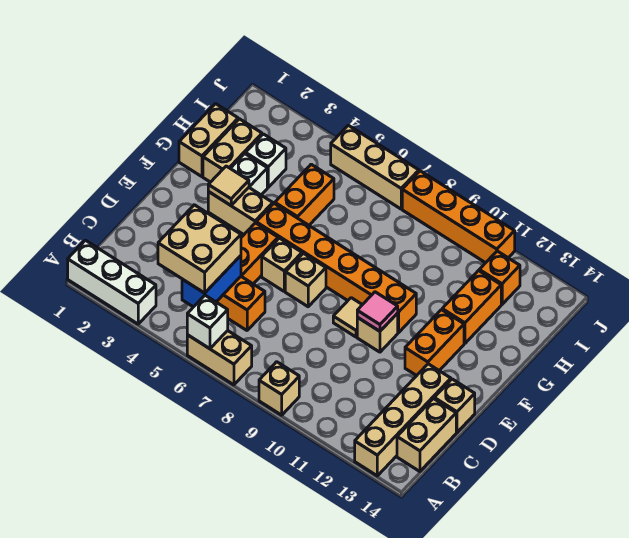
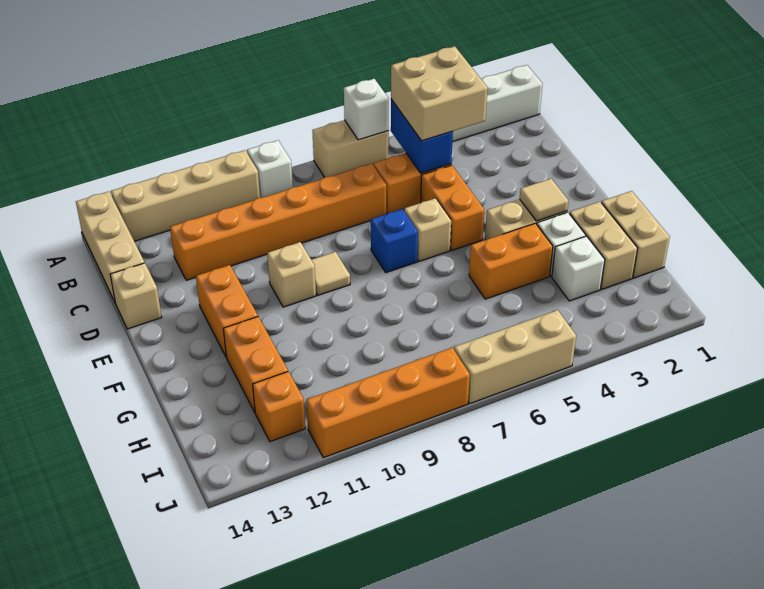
tan 1x1 brick [259,362,299,415] -> white 1x1 brick [247,140,293,198]
tan 1x4 brick [355,364,451,476] -> tan 1x4 brick turned to [111,150,260,241]
tan 1x2 brick [397,399,456,471] -> tan 1x3 brick [76,192,144,302]
tan 1x1 brick [285,253,326,307] -> blue 1x1 brick [371,209,418,273]
pink 1x1 tile [357,292,398,331] -> none
orange 1x6 brick [256,203,416,333] -> orange 1x6 brick moved to [170,164,386,280]
orange 1x2 brick [275,164,334,225] -> orange 1x2 brick turned to [469,223,553,299]

